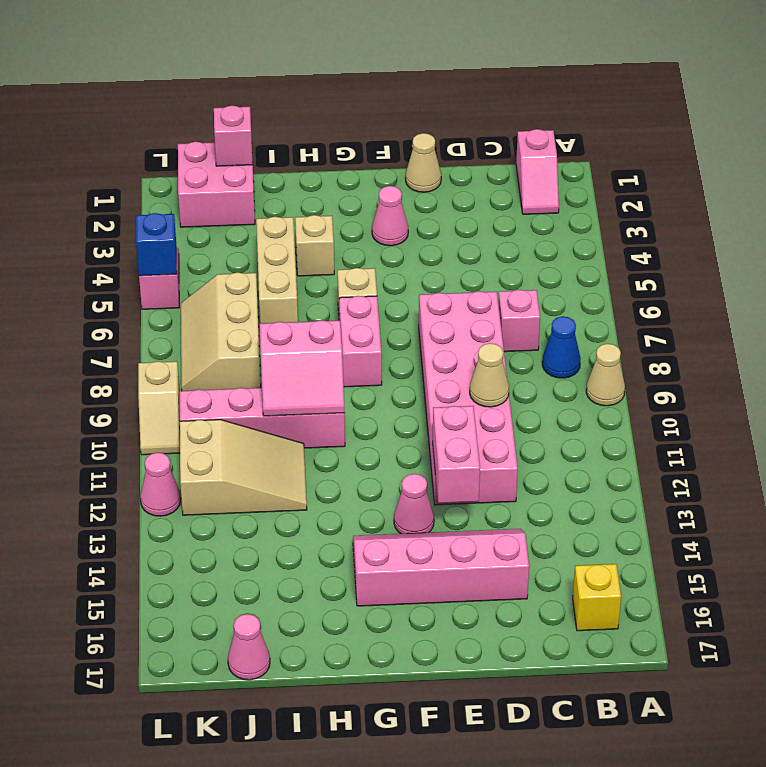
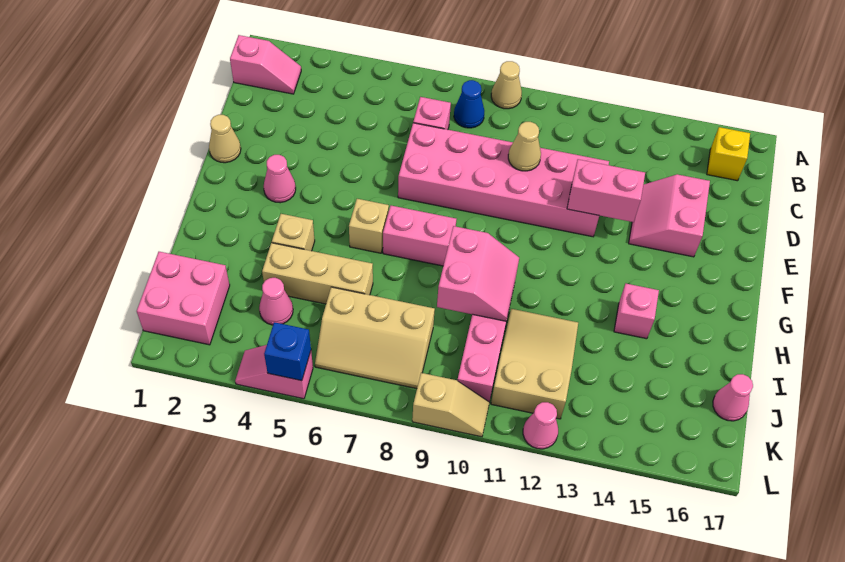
pink 2x4 slope [353,529,529,606] -> pink 2x2 slope [629,174,710,257]
pink 1x1 cone [394,474,434,534] -> pink 1x1 cone moved to [259,278,293,325]
pink 1x1 brick [214,106,253,166] -> pink 1x1 brick moved to [614,284,659,339]

